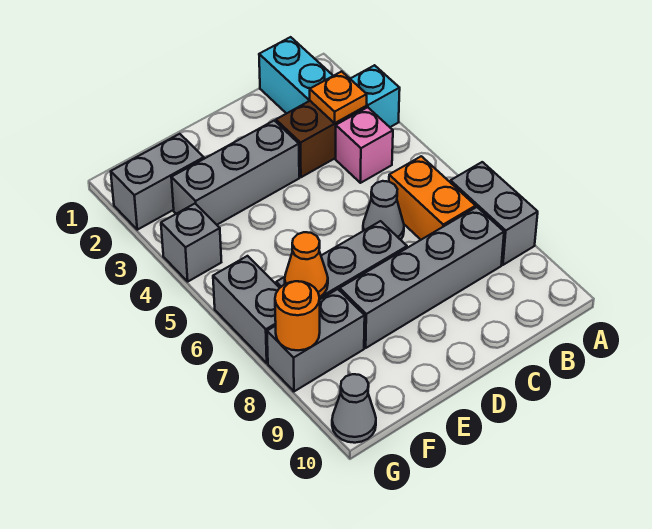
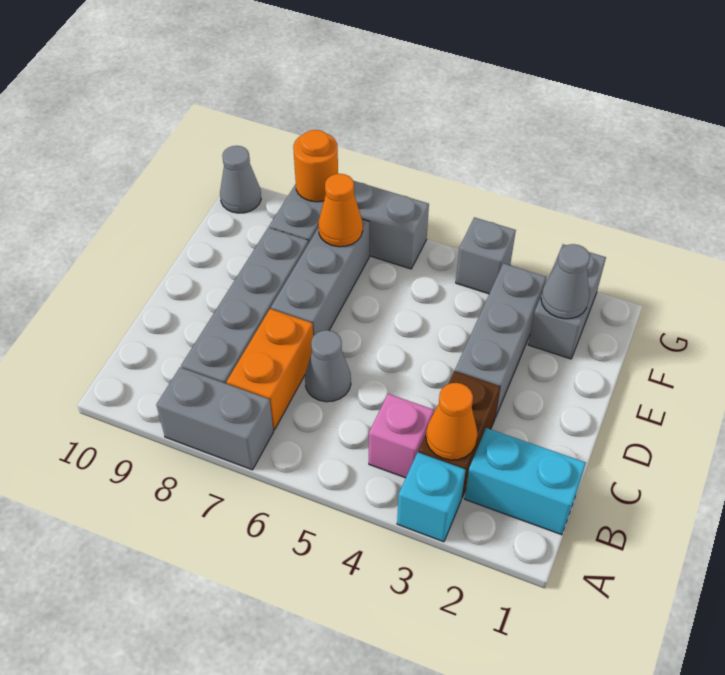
orange 1x1 plate [310,71,367,123] -> orange 1x1 cone [426,383,478,460]
orange 1x2 brick [389,156,476,240] -> orange 1x2 brick turned to [227,309,313,430]
none -> grey 1x1 cone [541,244,590,319]

